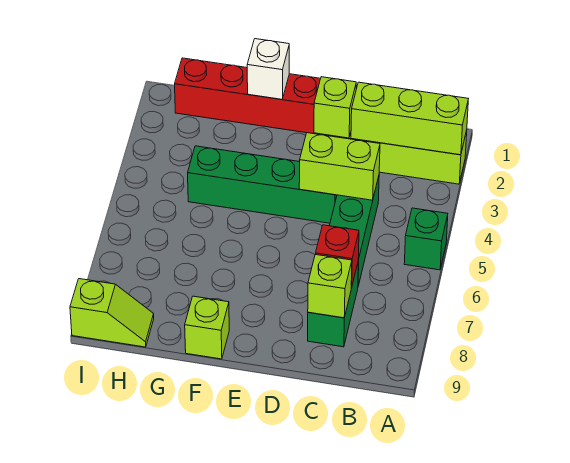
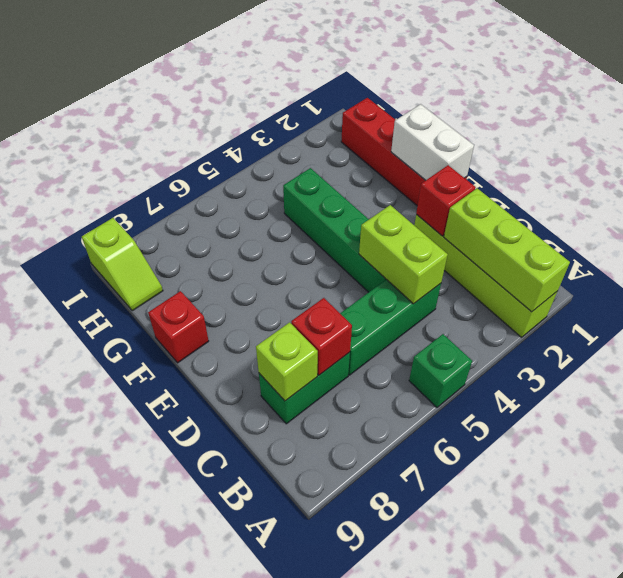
lime 1x1 brick [314,77,356,138] -> red 1x1 brick [416,165,476,236]
white 1x1 brick [247,39,289,99] -> white 1x2 brick [391,104,474,180]
lime 1x1 brick [185,296,229,359] -> red 1x1 brick [148,291,209,363]

